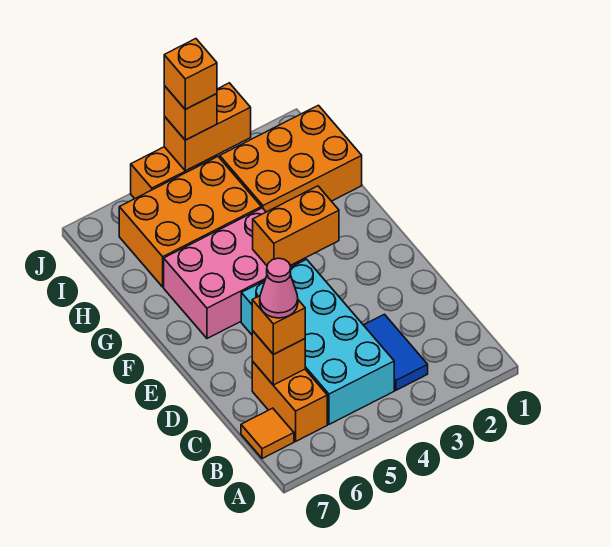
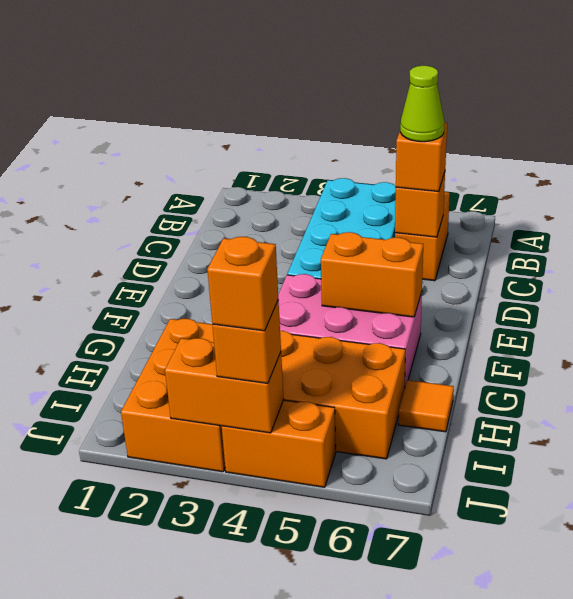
blue 1x2 tile [364,314,428,390] -> none
orange 1x1 tile [241,408,294,459] -> orange 1x1 tile moved to [398,380,454,432]
pink 1x1 cone [260,258,298,318] -> lime 1x1 cone [400,66,444,142]
orange 1x2 brick [253,186,339,266] -> orange 1x2 brick moved to [321,232,423,317]
orange 2x3 brick [220,105,362,212] -> orange 2x3 brick turned to [121,319,225,472]

